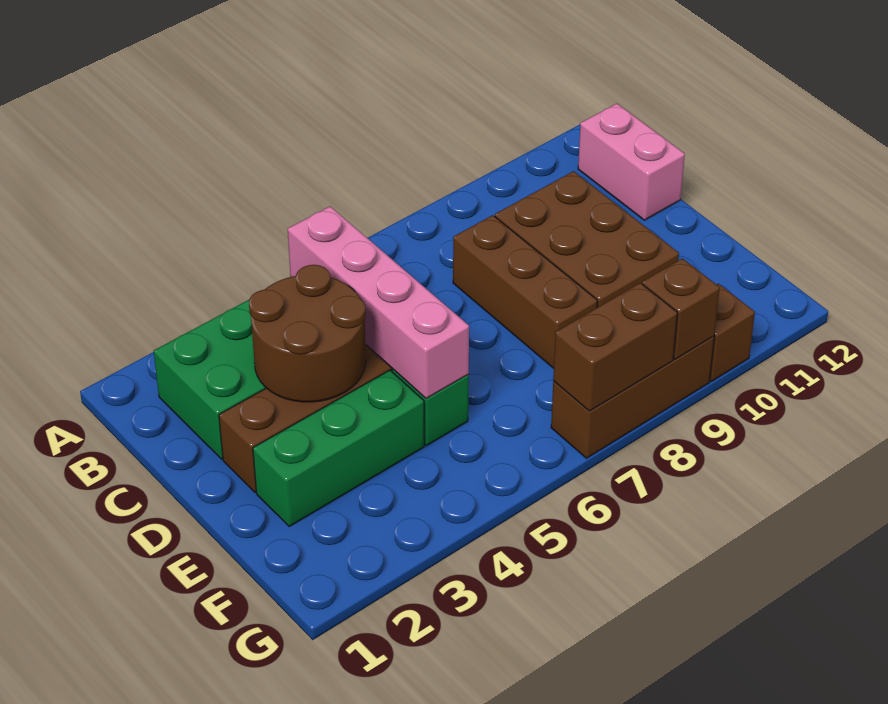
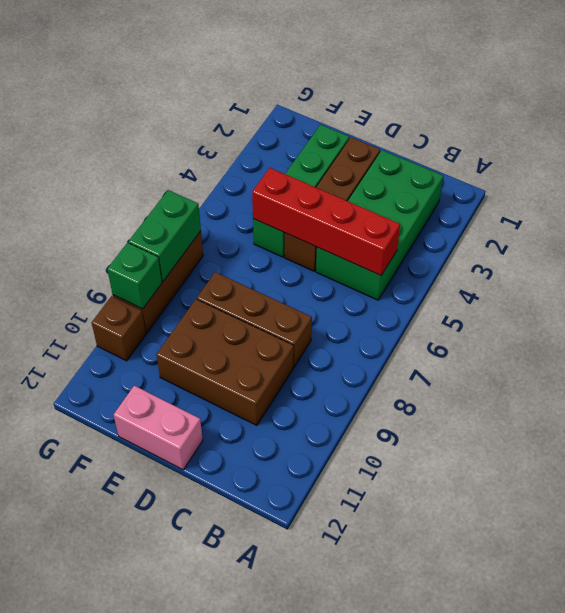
pink 1x4 brick [288,206,469,399] -> red 1x4 brick [252,168,400,275]
pink 1x2 brick [578,104,685,220] -> pink 1x2 brick moved to [114,386,203,470]
brown 2x2 round brick [249,265,366,402] -> none
brown 1x2 brick [553,283,677,411] -> green 1x2 brick [129,190,201,281]
brown 1x1 brick [642,258,720,359] -> green 1x1 brick [107,243,162,309]

